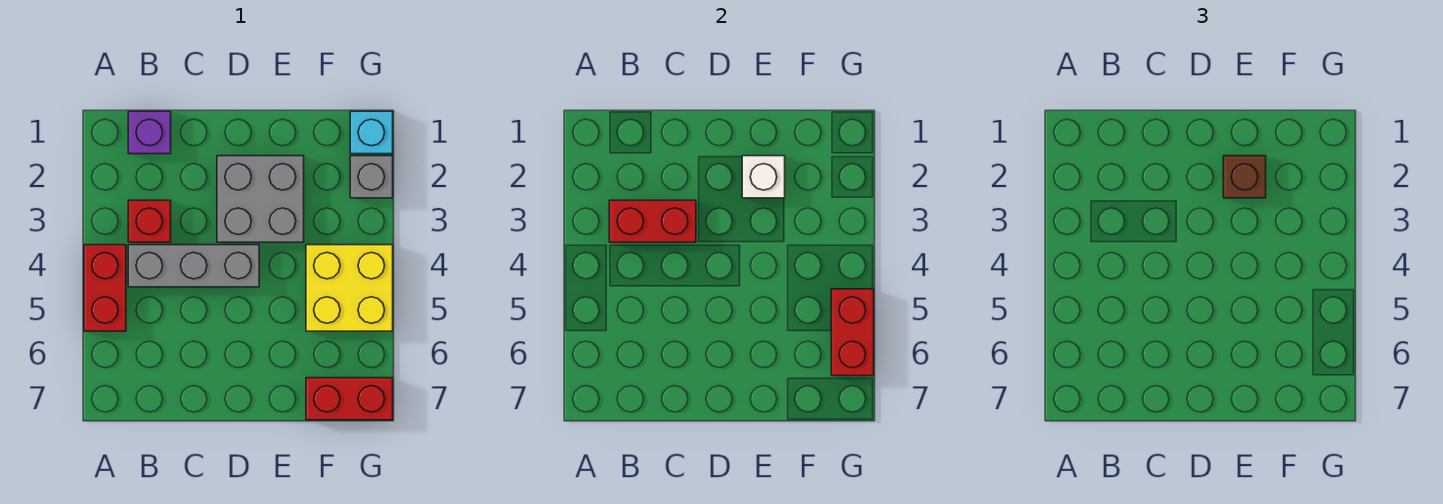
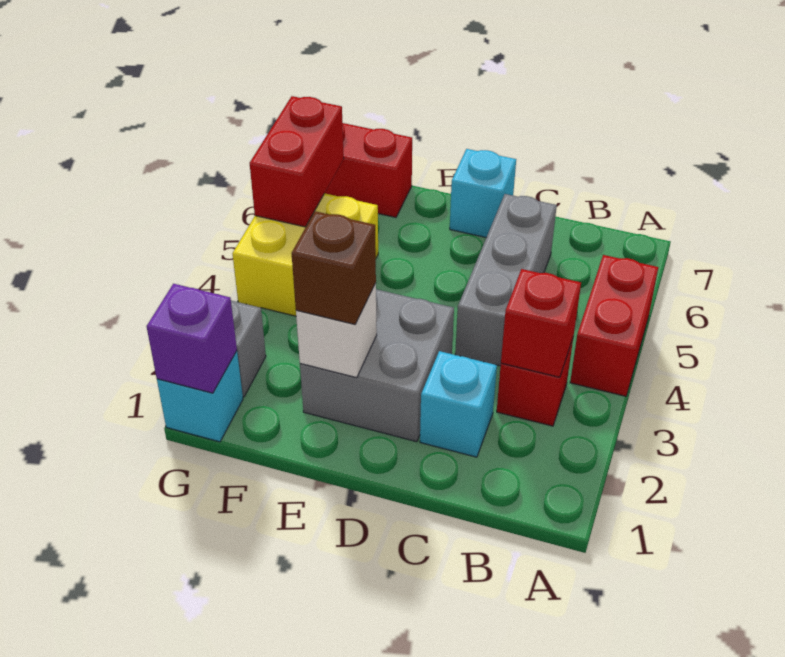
purple 1x1 brick [128,111,171,154] -> purple 1x1 brick moved to [147,284,237,393]
red 1x2 brick [609,200,696,242] -> red 1x1 brick [501,269,581,377]
grey 1x3 brick [128,245,259,287] -> grey 1x3 brick turned to [455,194,557,366]
none -> cyan 1x1 brick [420,351,497,457]
none -> cyan 1x1 brick [450,149,516,237]

